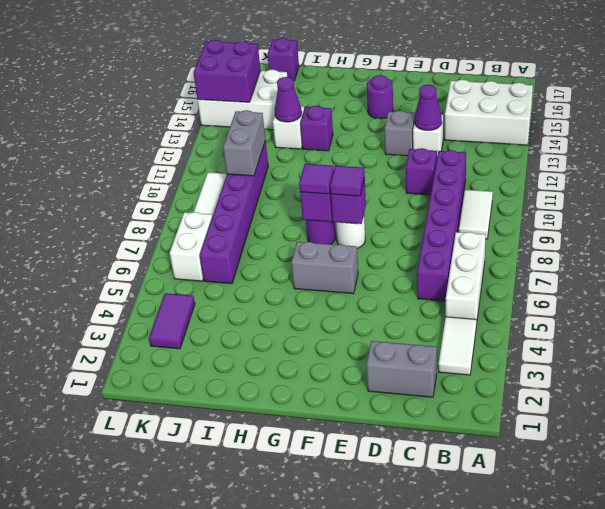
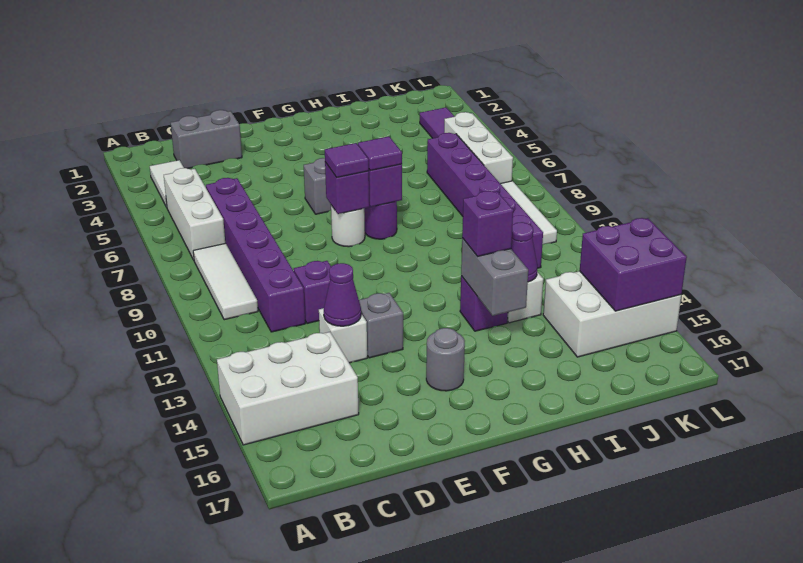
white 1x2 tile [459,190,493,239] -> white 1x3 tile [193,243,258,320]
purple 1x1 round brick [367,75,393,119] -> grey 1x1 round brick [426,328,465,391]
grey 1x2 brick [223,110,265,176] -> grey 1x2 brick moved to [461,238,528,316]
purple 1x1 brick [268,38,299,81] -> purple 1x1 brick moved to [462,191,513,256]
white 1x2 brick [170,212,212,281] -> white 1x3 brick [444,112,513,184]

